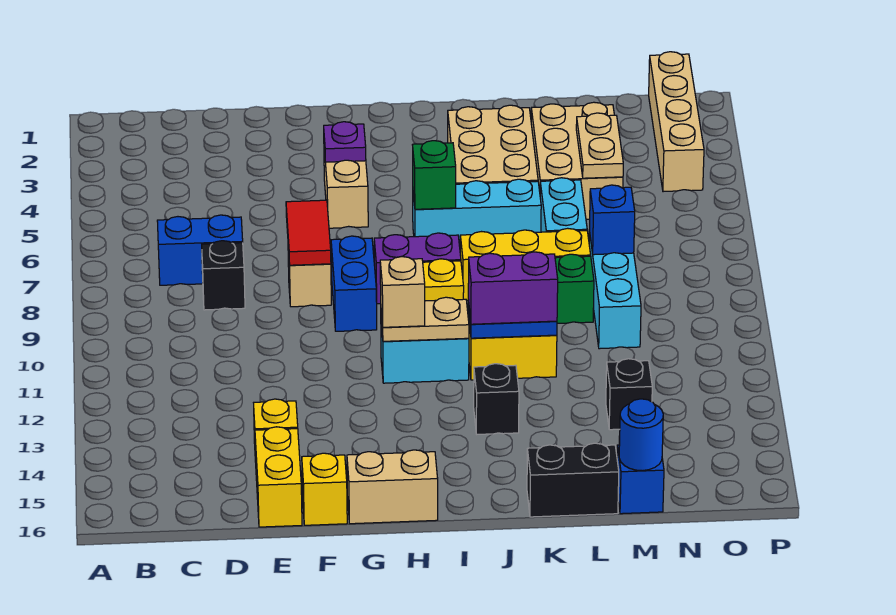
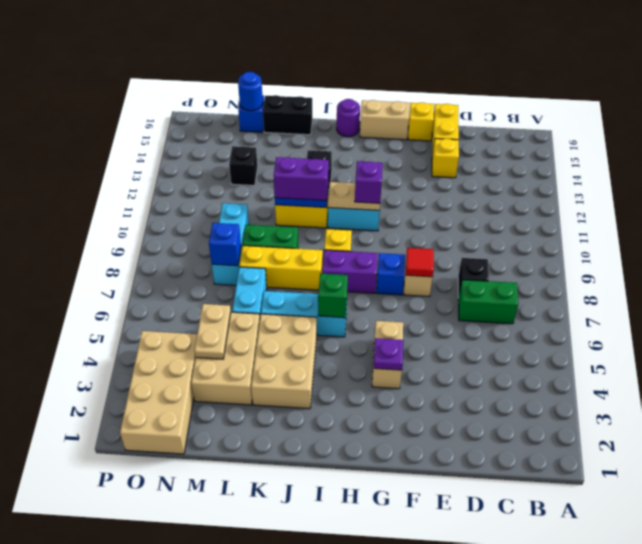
blue 1x2 brick [157,215,243,285] -> green 1x2 brick [458,280,518,324]
red 1x2 tile [286,200,331,265] -> red 1x1 tile [406,248,434,277]
blue 1x2 brick [331,236,377,331] -> blue 1x1 brick [377,253,405,295]
tan 1x1 brick [380,257,425,327] -> purple 1x1 brick [355,161,383,203]
none -> purple 1x1 round brick [337,99,360,137]
tan 1x4 brick [649,52,704,192] -> tan 2x4 brick [120,331,197,454]

